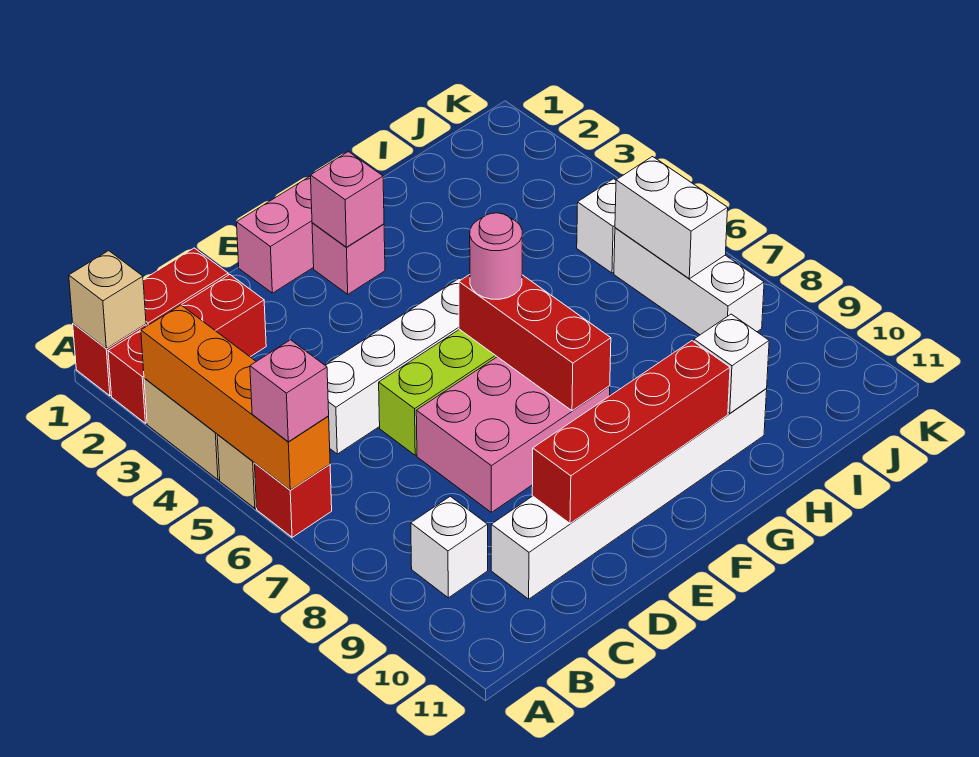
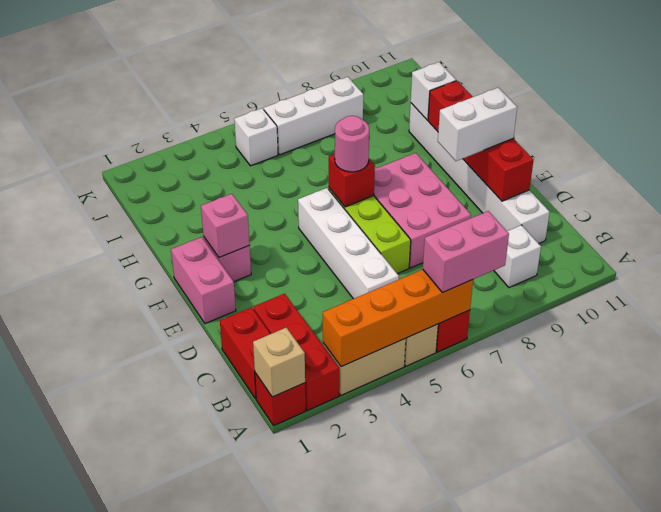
pink 1x1 brick [250,340,329,442] -> pink 1x2 brick [423,211,509,293]
red 1x3 brick [459,275,611,411] -> red 1x1 brick [329,154,375,207]
white 1x2 brick [615,157,728,279] -> white 1x2 brick moved to [438,88,517,161]

